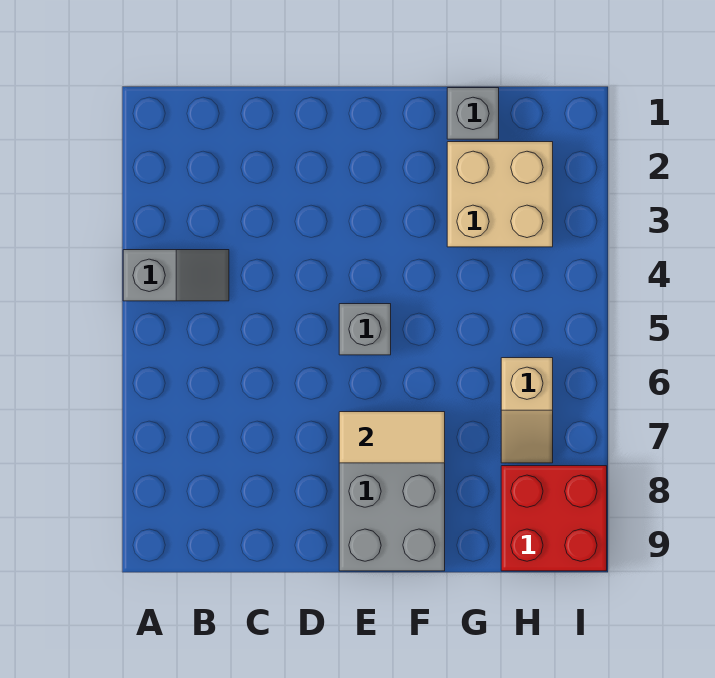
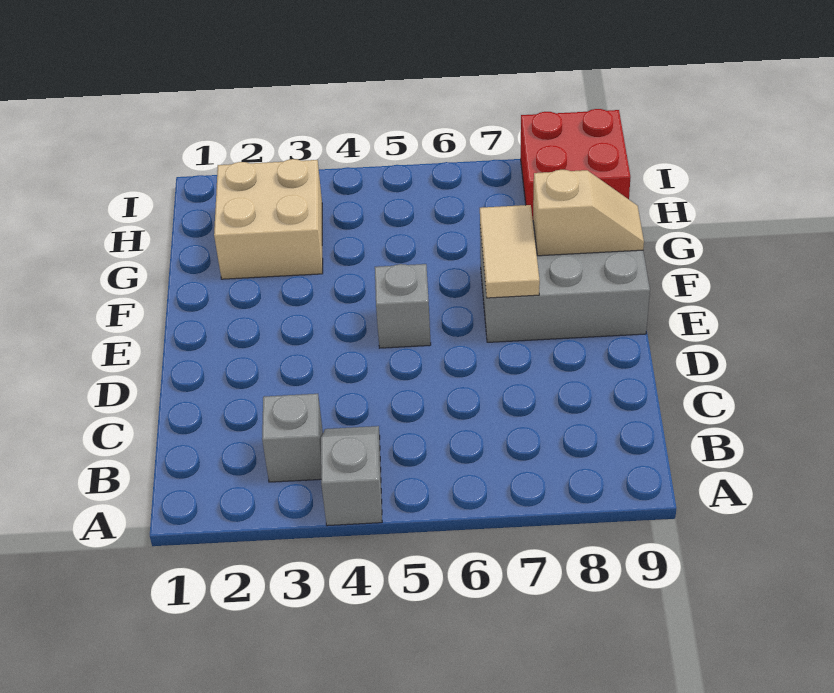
grey 1x1 brick [447,88,499,139] -> grey 1x1 brick moved to [262,394,323,482]
tan 1x2 slope [501,358,553,463] -> tan 1x2 slope moved to [533,170,644,256]

